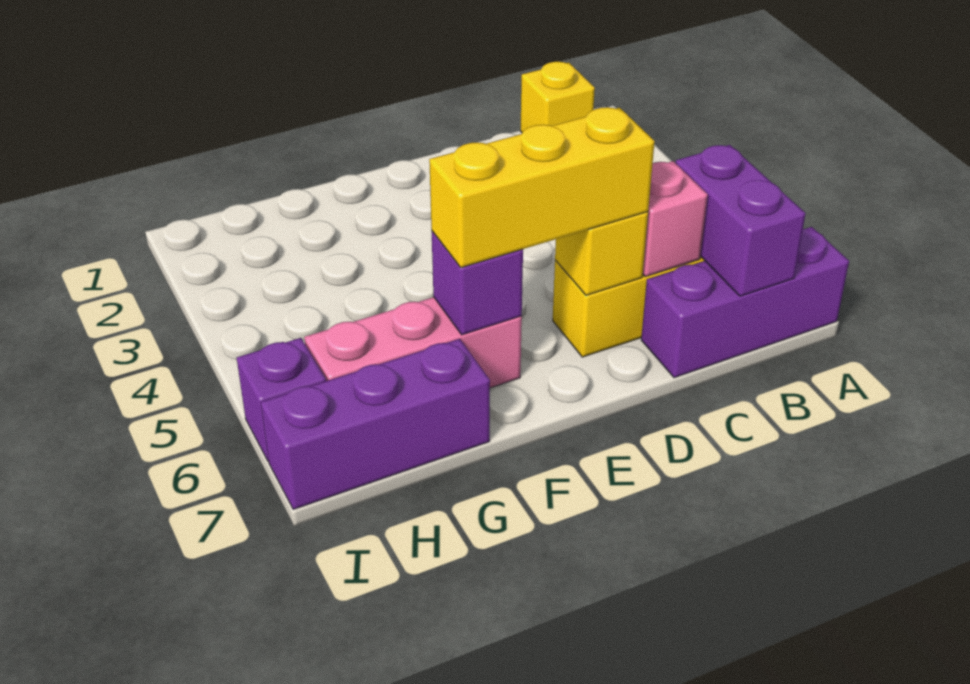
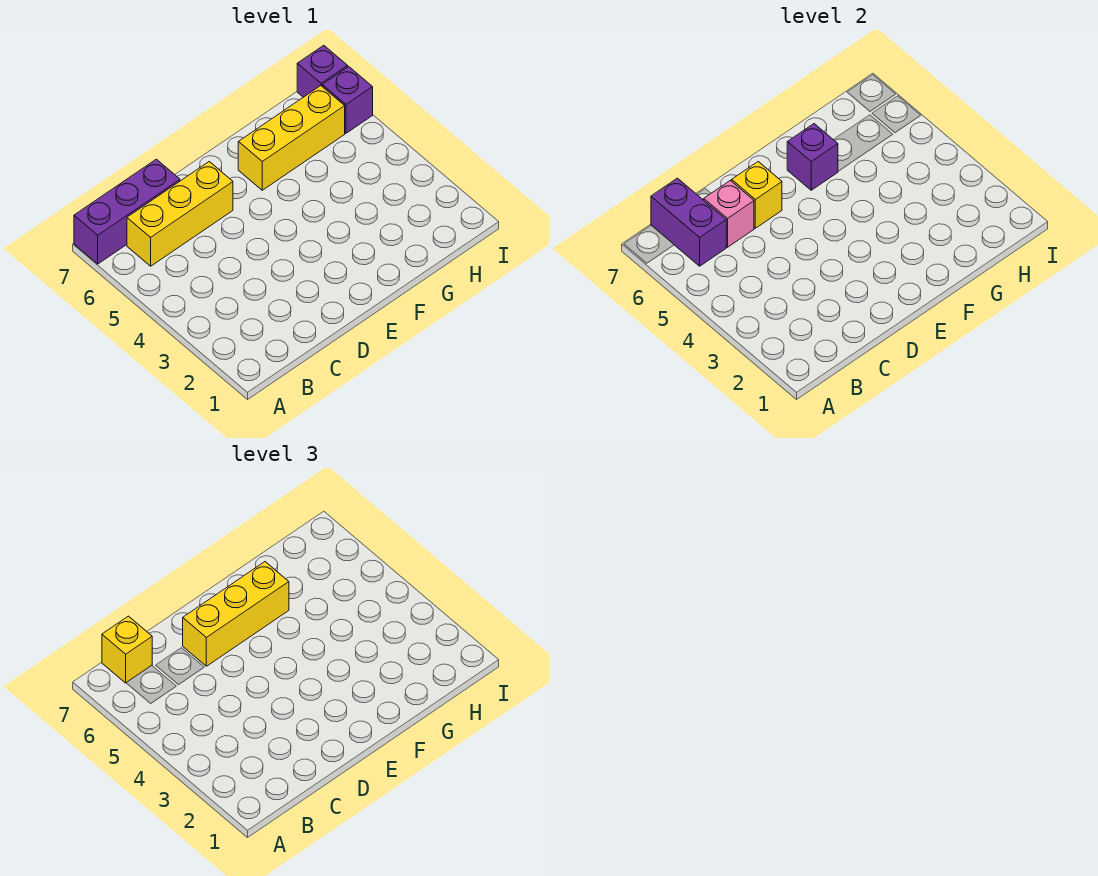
yellow 1x1 brick [520,62,595,133] -> yellow 1x1 brick moved to [102,616,152,683]
pink 1x3 brick [304,297,522,388] -> yellow 1x3 brick [238,86,345,190]
purple 1x3 brick [261,339,490,509] -> purple 1x1 brick [297,45,348,97]

